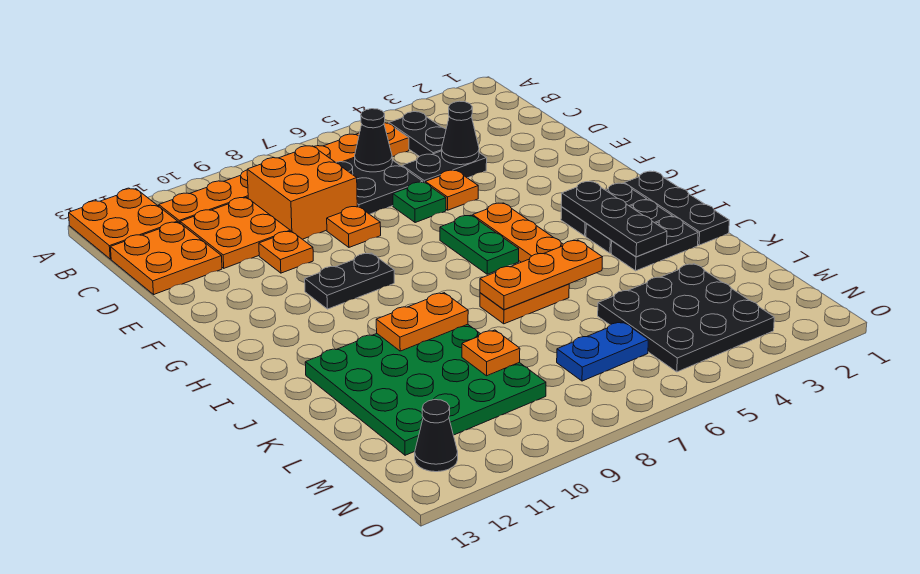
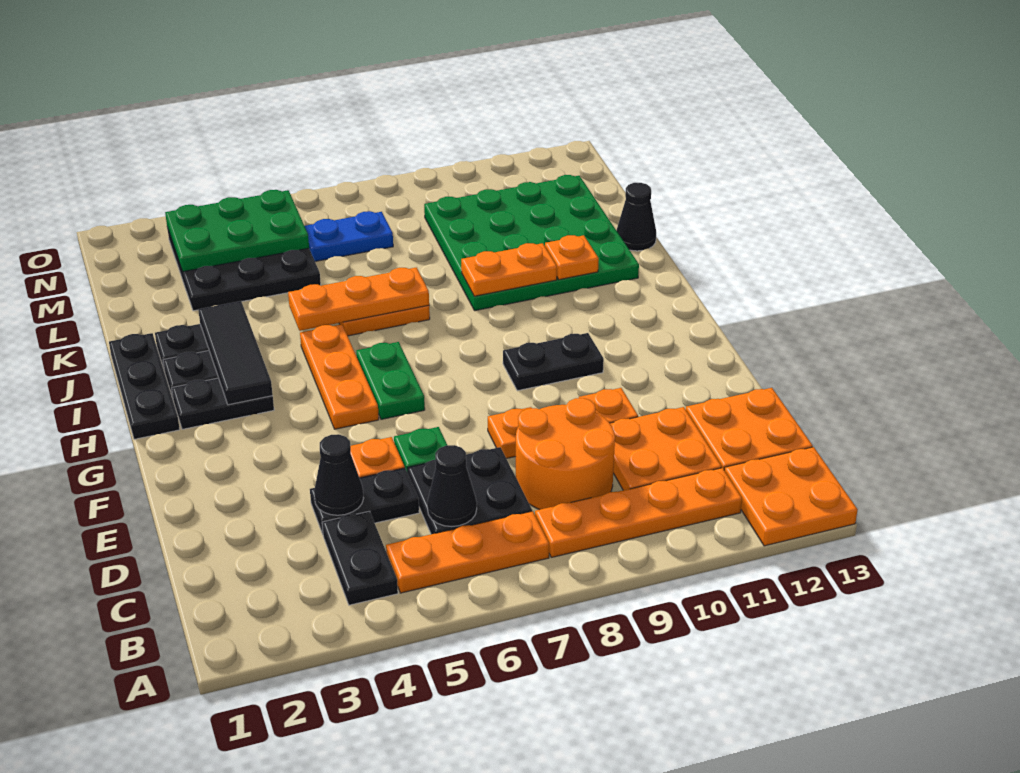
orange 2x2 brick [247,146,357,239] -> orange 2x2 round brick [516,398,615,510]
black 1x3 plate [561,182,667,257] -> black 1x3 tile [198,301,273,405]
orange 1x1 plate [462,330,520,376] -> orange 1x1 plate moved to [545,235,599,280]
none -> green 2x3 plate [165,190,309,272]
black 1x1 cone [415,400,458,472] -> black 1x1 cone moved to [617,183,656,251]

